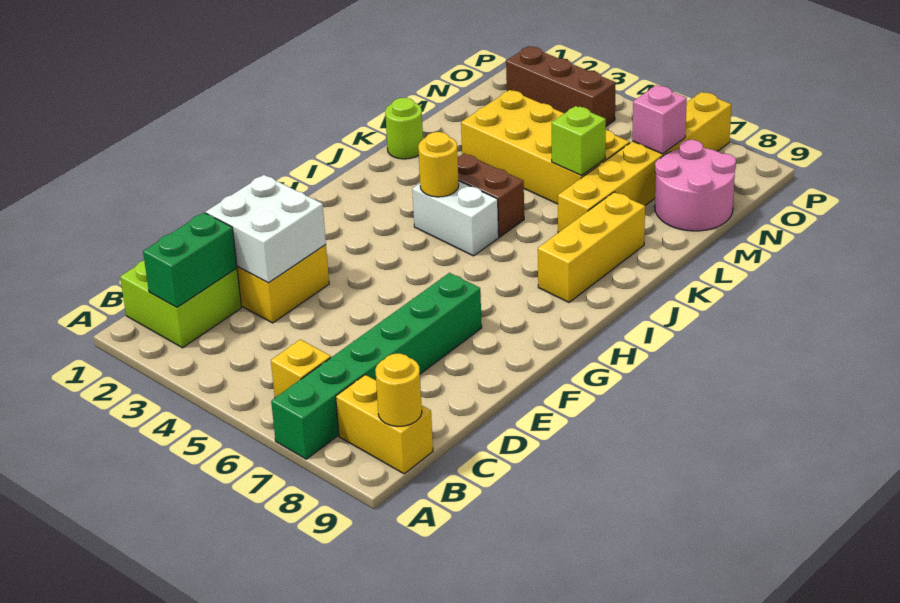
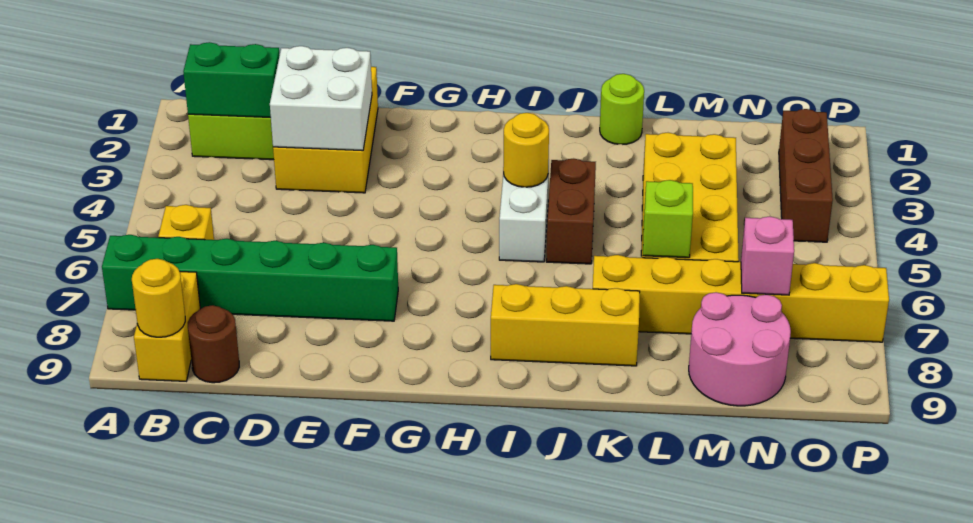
none -> brown 1x1 round brick [188,305,239,383]

